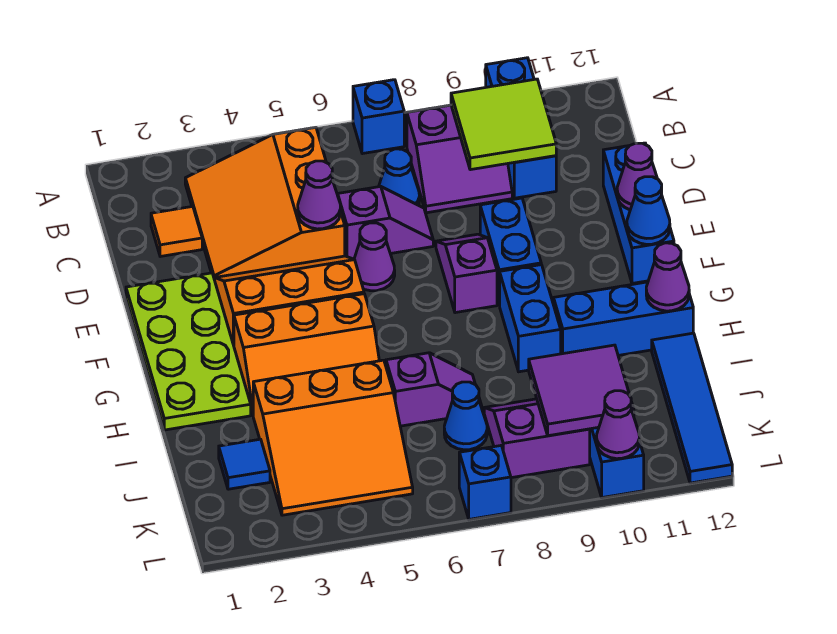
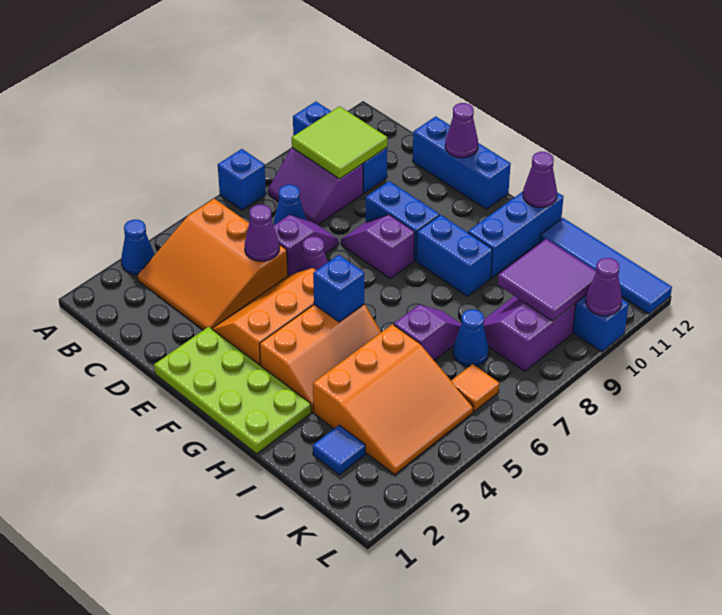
purple 2x2 slope [407,105,512,213] -> purple 2x2 slope turned to [268,148,363,225]
orange 1x1 tile [151,206,202,257] -> orange 1x1 tile moved to [451,364,499,411]
blue 1x1 cone [627,177,670,244] -> blue 1x1 cone moved to [121,220,155,275]
blue 1x1 brick [459,446,511,519] -> blue 1x1 brick moved to [313,255,364,322]

